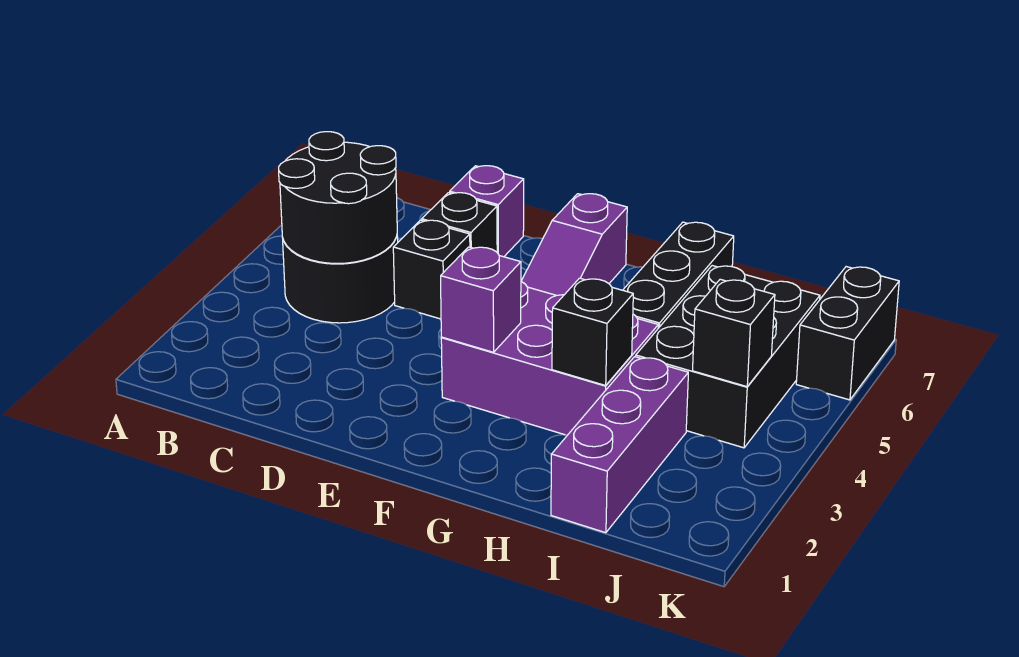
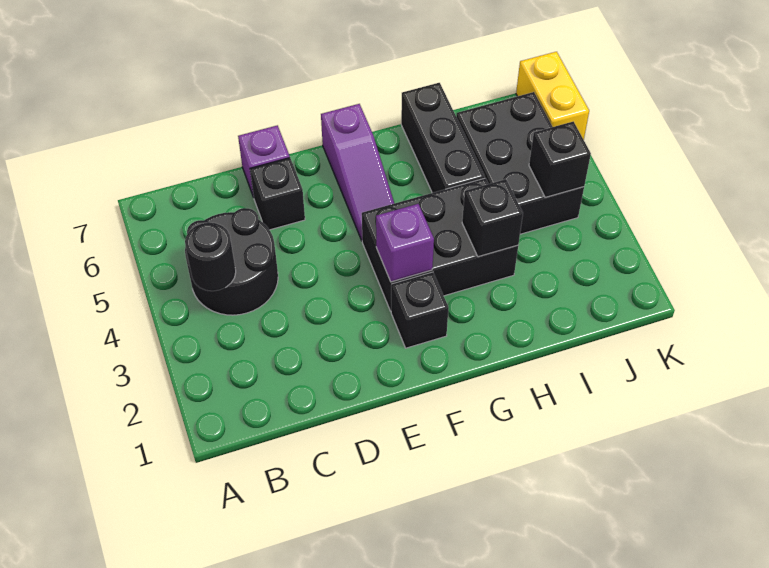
black 2x2 round brick [279,132,397,264] -> black 1x1 round brick [185,222,236,291]
black 1x1 brick [393,220,470,319] -> black 1x1 brick moved to [391,272,449,348]
purple 2x3 brick [441,282,658,435] -> black 2x3 brick [362,178,518,311]
purple 1x3 brick [551,357,688,533] -> none
black 1x2 brick [796,267,899,400] -> yellow 1x2 brick [516,52,589,140]

